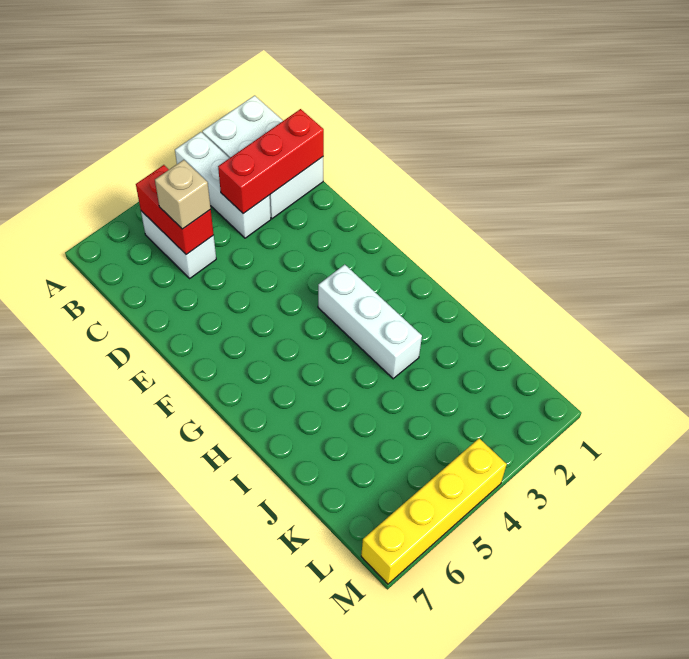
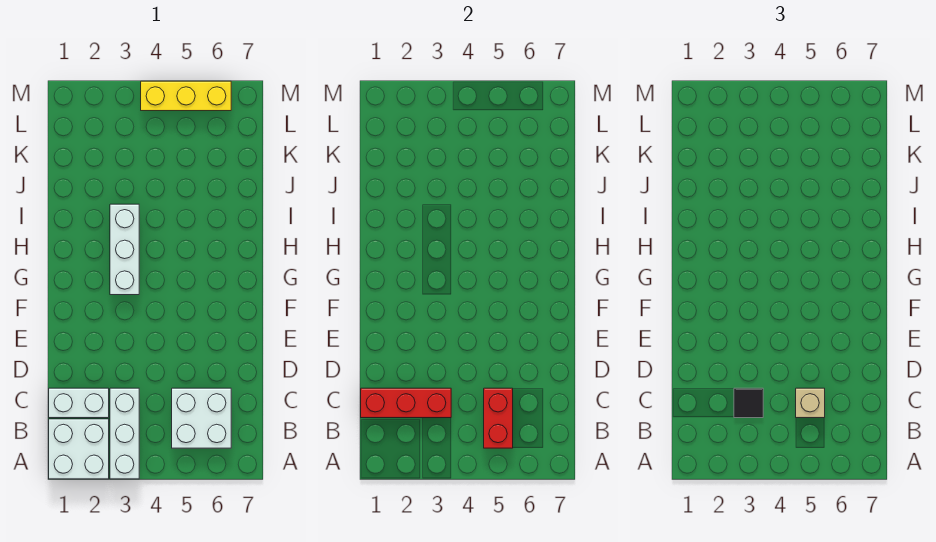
white 1x2 brick [141,211,216,278] -> white 2x2 brick [172,388,231,448]
none -> black 1x1 tile [734,388,763,418]
yellow 1x4 brick [361,438,507,584] -> yellow 1x3 brick [141,81,231,111]

